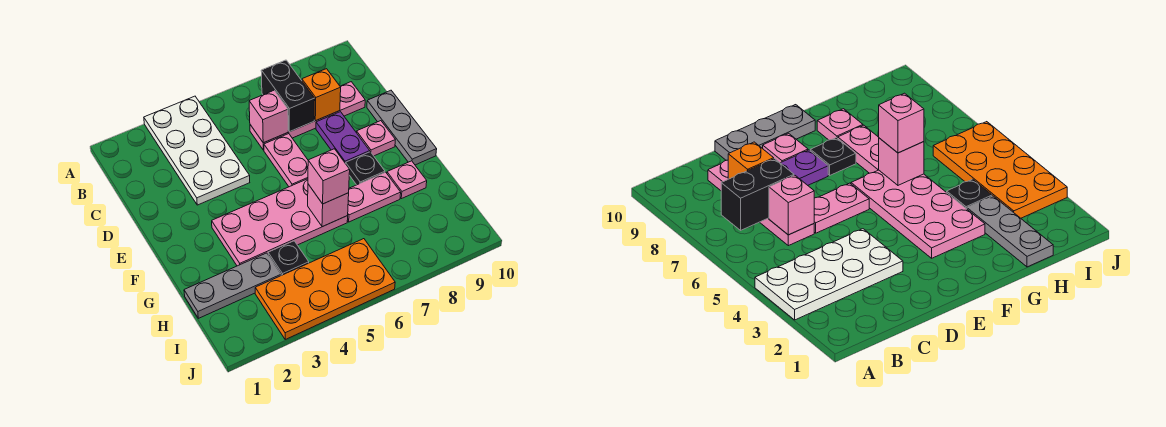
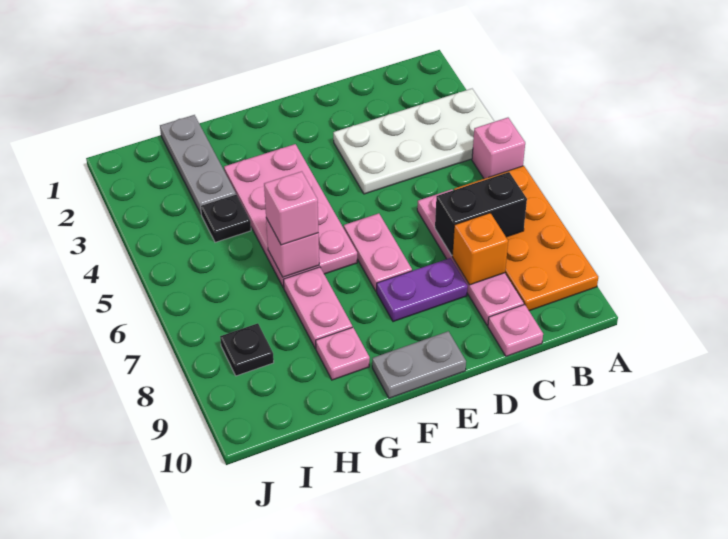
pink 1x1 brick [249,90,288,143] -> pink 1x1 brick moved to [472,118,525,179]
pink 1x2 plate [264,134,308,187] -> pink 1x2 plate turned to [344,213,412,291]
grey 1x3 plate [367,90,437,165] -> grey 1x2 plate [372,331,466,398]
pink 1x1 plate [357,121,395,156] -> pink 1x1 plate moved to [488,305,543,356]
black 1x1 plate [346,152,385,185] -> black 1x1 plate moved to [220,323,274,376]
orange 2x4 plate [255,239,395,339] -> orange 2x4 plate moved to [454,166,598,311]

